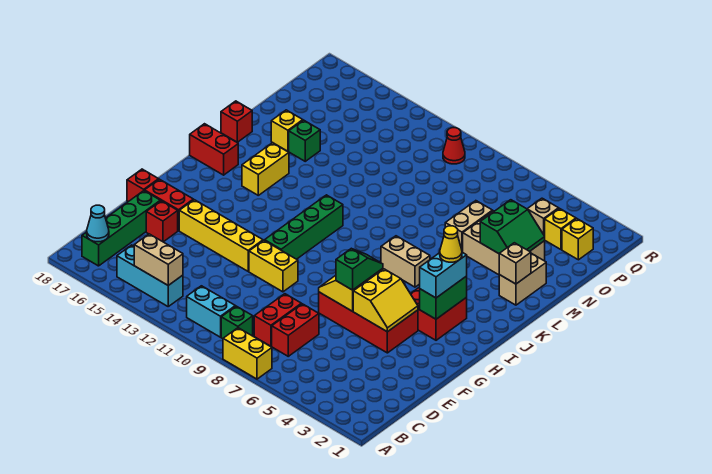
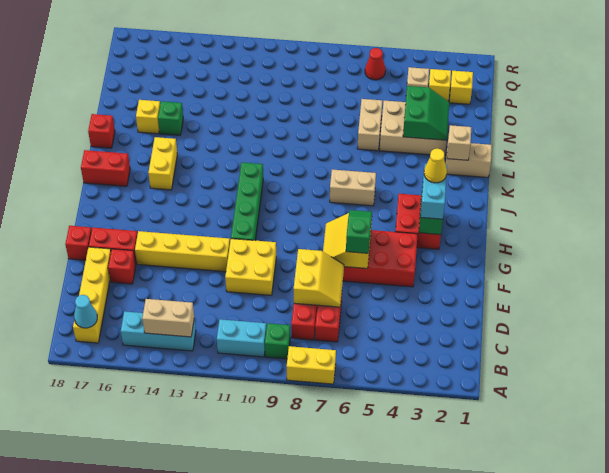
green 1x4 brick [82,191,160,266] -> yellow 1x4 brick [73,247,111,343]
yellow 2x2 slope [353,269,418,332] -> yellow 2x2 slope moved to [294,249,344,307]
yellow 1x2 brick [249,240,298,292] -> yellow 2x2 brick [225,239,276,295]
tan 1x2 brick [499,253,546,305] -> tan 1x2 brick turned to [446,143,492,177]
red 1x1 cone [443,128,465,164] -> red 1x1 cone moved to [365,48,385,80]

